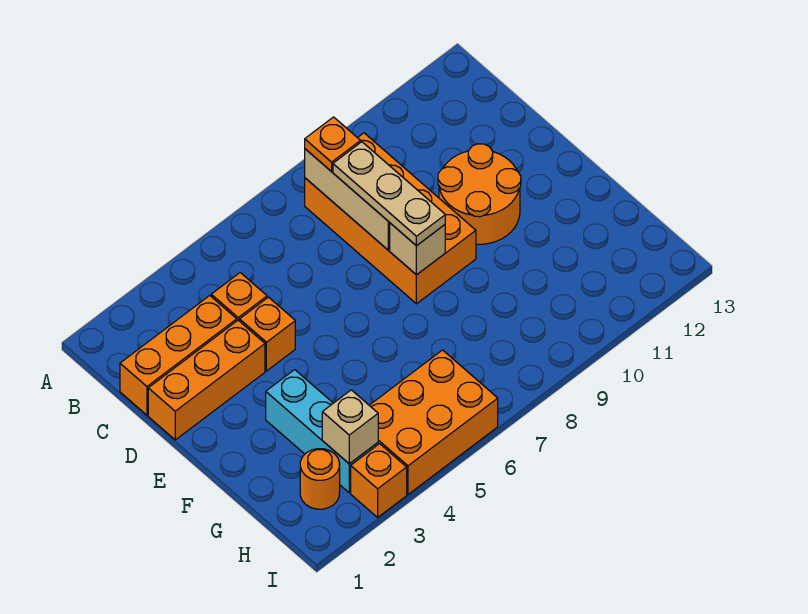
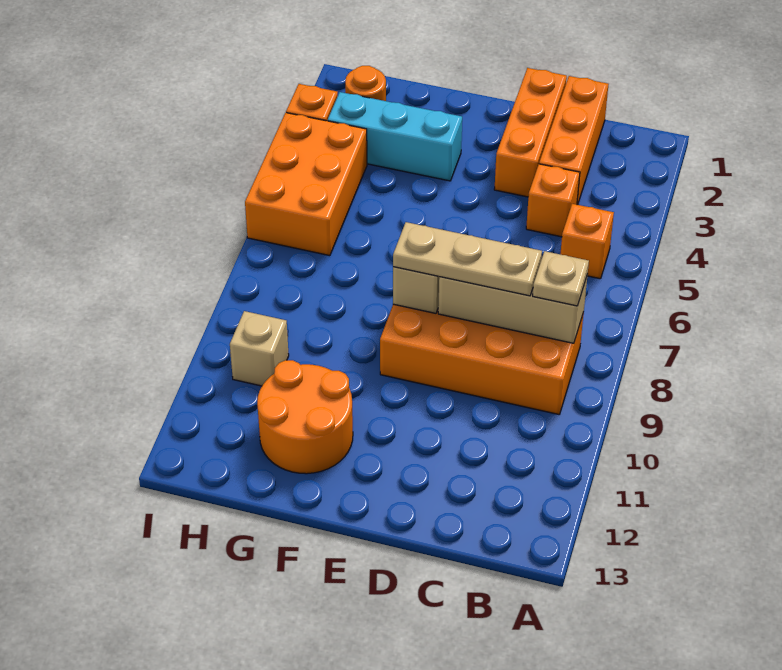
orange 1x1 plate [305,117,361,172] -> tan 1x1 plate [533,251,589,306]
orange 1x1 brick [240,297,295,371] -> orange 1x1 brick moved to [560,204,614,279]
orange 2x2 round brick [438,144,521,244] -> orange 2x2 round brick moved to [257,360,353,474]
tan 1x1 brick [322,390,378,464] -> tan 1x1 brick moved to [230,311,289,386]

